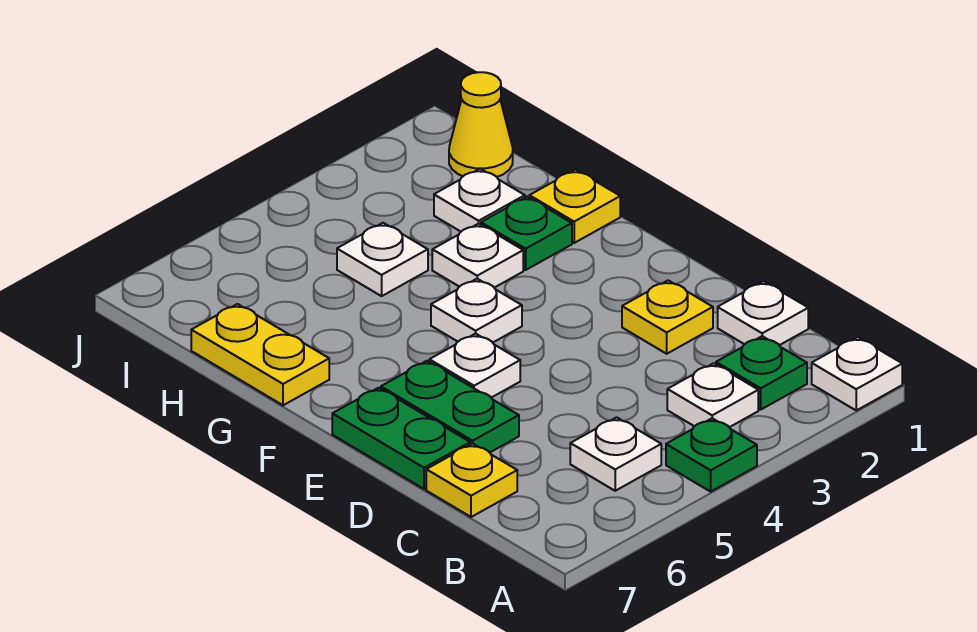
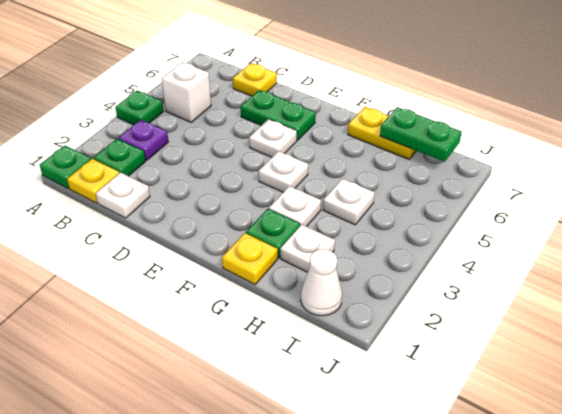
white 1x1 plate [812,337,902,410] -> green 1x1 plate [40,146,91,188]
white 1x1 plate [667,363,758,427] -> purple 1x1 plate [118,120,168,161]
white 1x1 plate [570,417,661,491] -> white 1x1 brick [162,62,211,122]
yellow 1x1 plate [622,280,713,354] -> yellow 1x1 plate moved to [67,159,119,203]
green 1x2 plate [332,388,470,489] -> green 1x2 plate moved to [380,107,462,162]
yellow 1x1 cone [449,72,513,177] -> white 1x1 cone [301,249,342,316]

